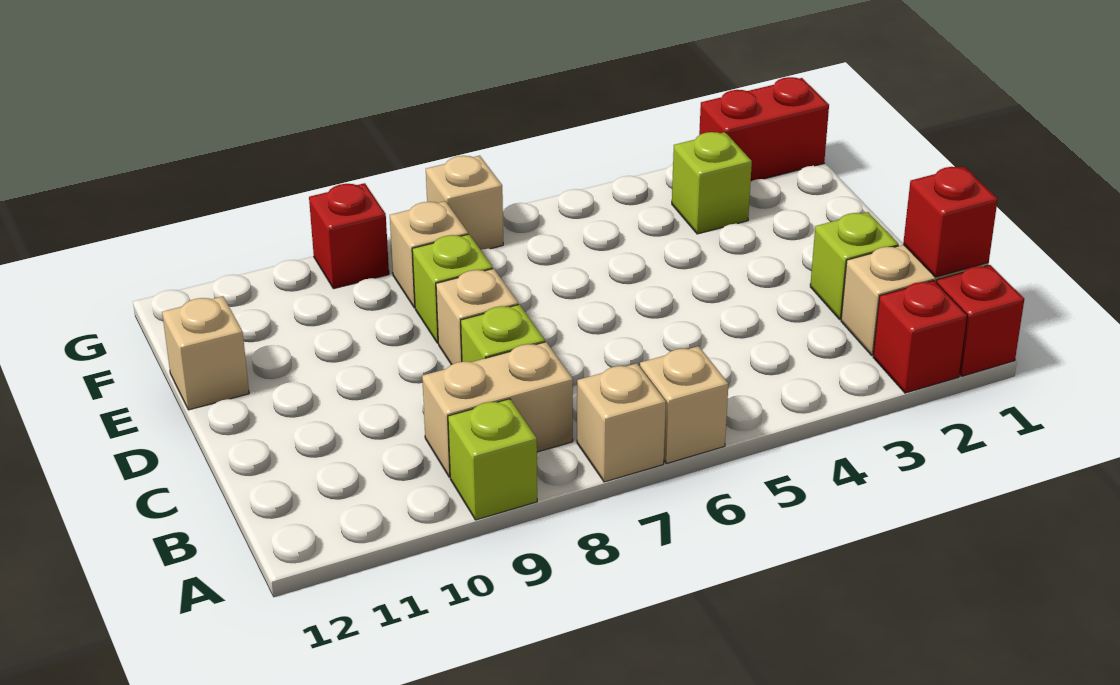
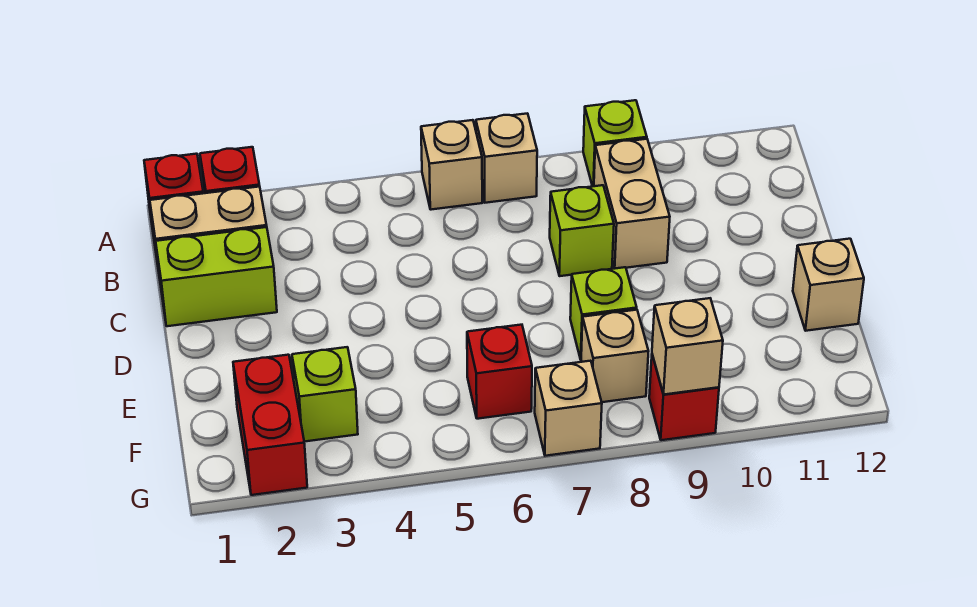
red 1x1 brick [903,167,998,277] -> red 1x1 brick moved to [467,325,532,419]
tan 1x2 brick [422,342,573,477] -> tan 1x2 brick turned to [594,139,670,268]
lime 1x1 brick [810,212,899,320] -> lime 1x2 brick [156,227,277,326]
tan 1x1 brick [436,269,518,365] -> tan 1x1 brick moved to [652,298,723,395]
red 1x2 brick [699,77,829,181] -> red 1x2 brick turned to [233,355,307,495]

